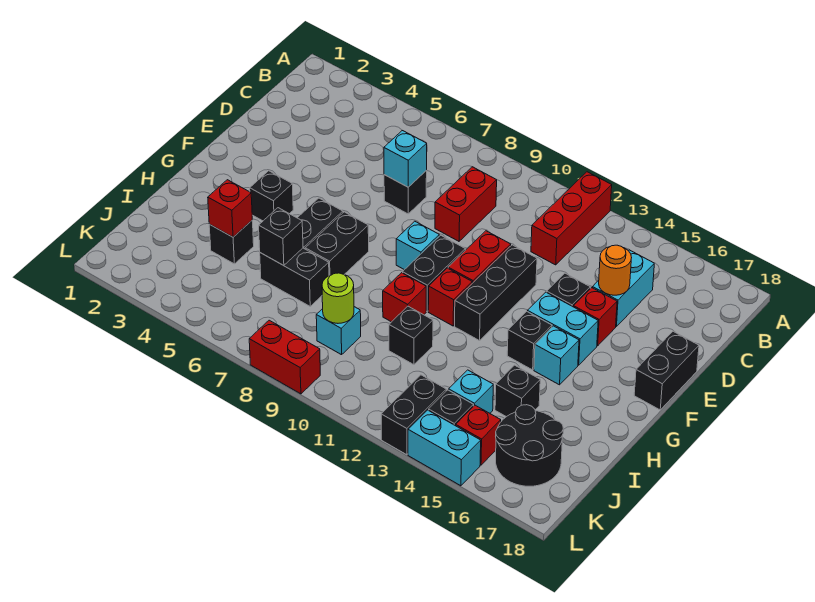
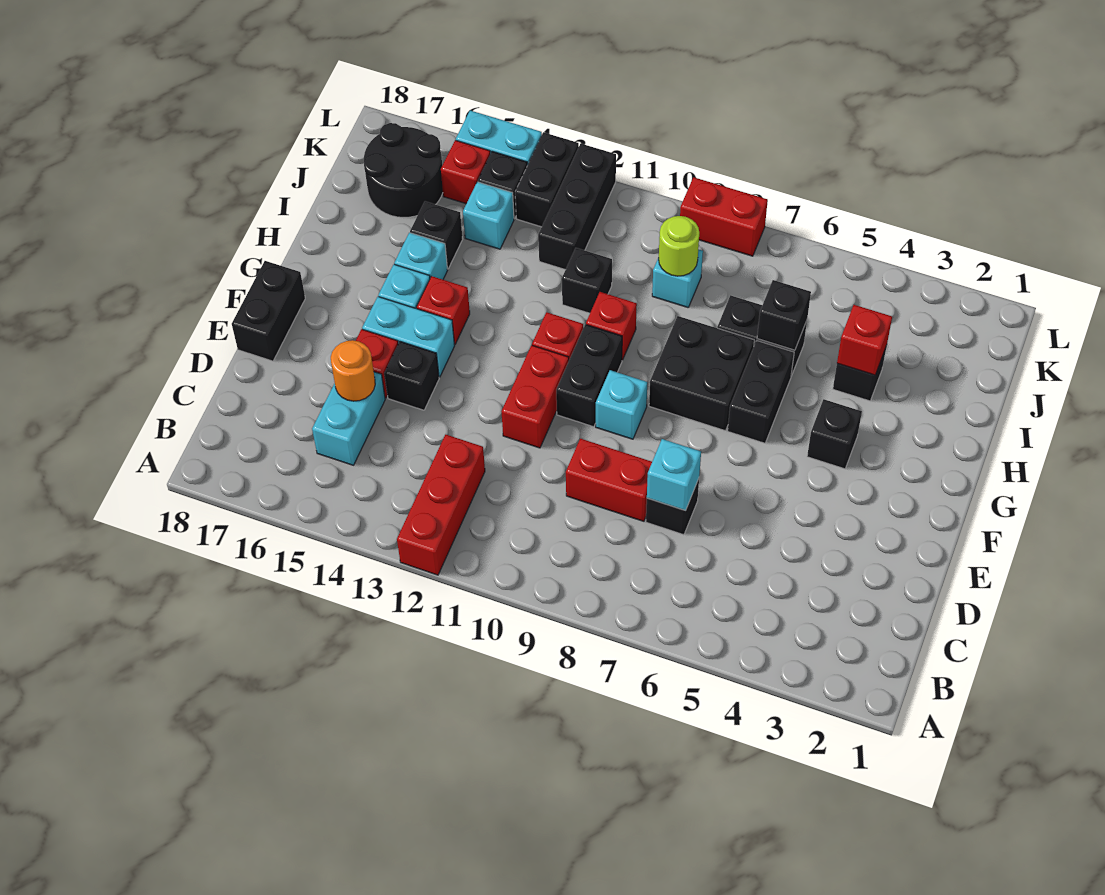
red 1x2 brick [435,167,497,241] -> red 1x2 brick turned to [566,439,652,521]
black 1x3 brick [455,245,537,341] -> black 1x3 brick moved to [538,144,616,270]
black 1x2 brick [305,212,369,276] -> black 2x2 brick [649,316,754,431]
black 1x1 brick [507,311,552,370] -> red 1x1 brick [416,276,470,344]
none -> cyan 1x1 brick [394,233,448,280]

